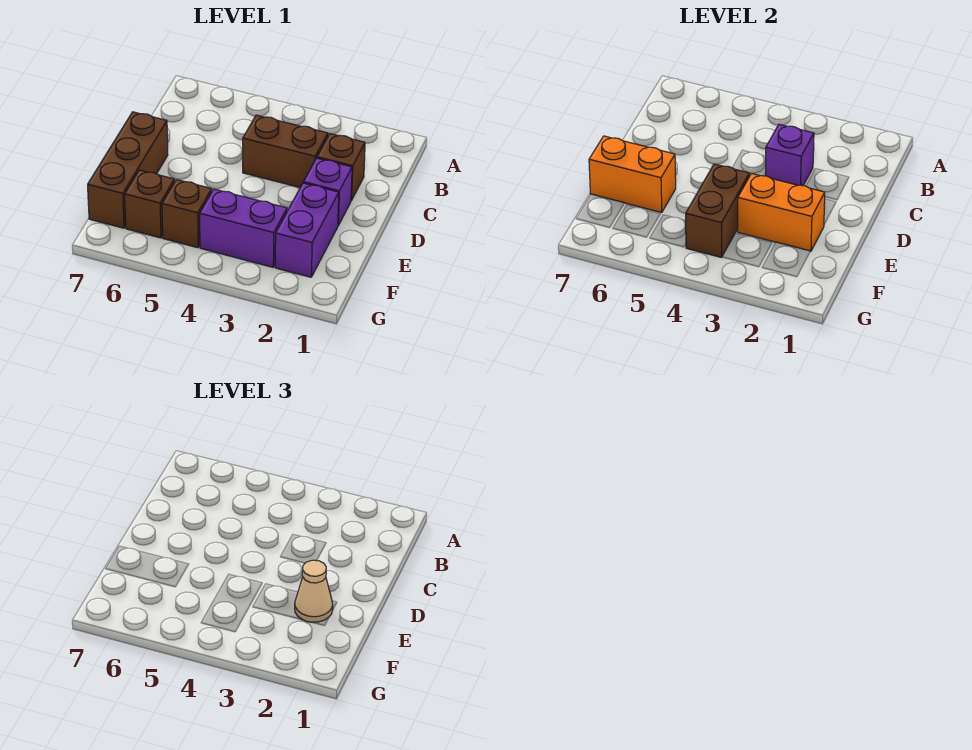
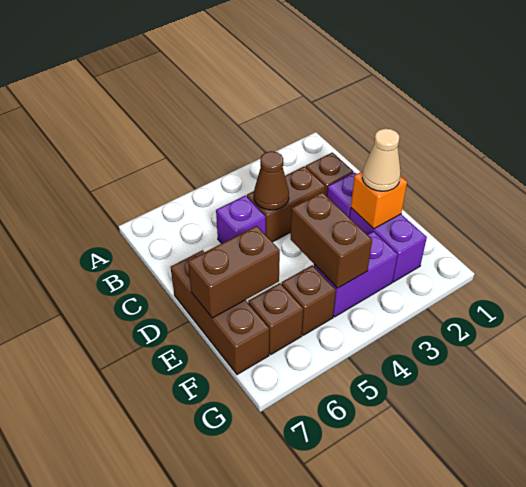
purple 1x1 brick [765,124,814,186] -> purple 1x1 brick moved to [216,195,266,243]
none -> brown 1x1 cone [254,151,289,210]
orange 1x2 brick [738,174,825,251] -> orange 1x1 brick [351,171,407,229]
orange 1x2 brick [589,136,676,213] -> brown 1x2 brick [188,226,280,318]

